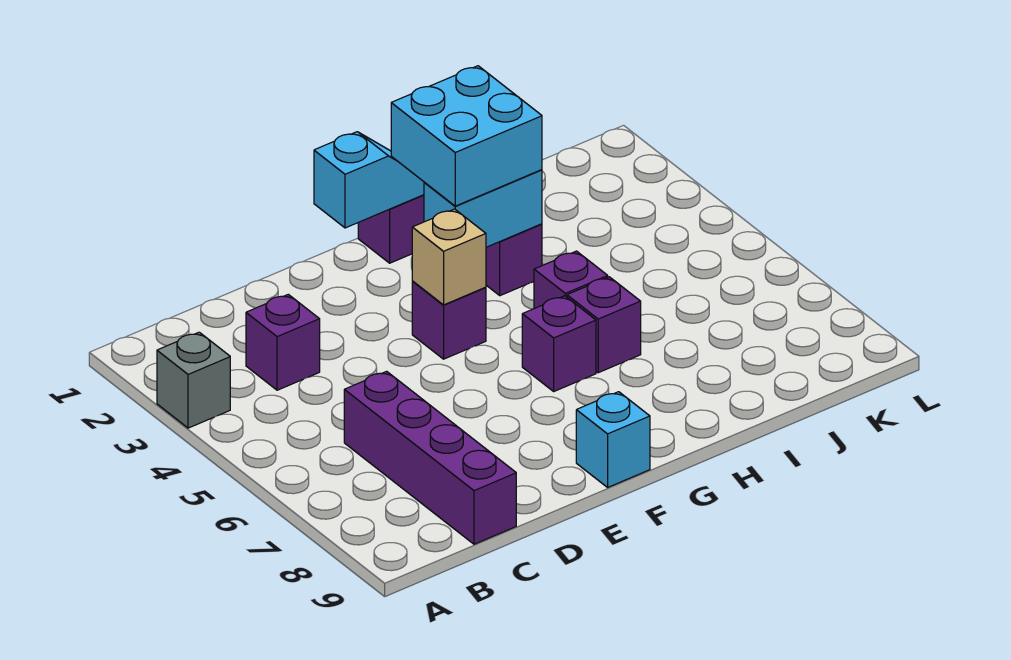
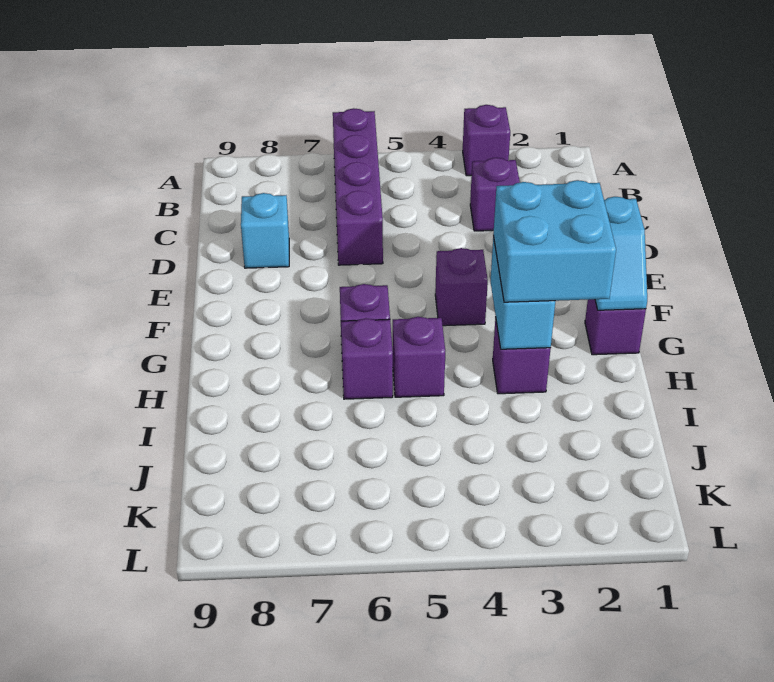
grey 1x1 brick [157,332,230,428] -> purple 1x1 brick [463,105,510,176]
purple 1x4 brick [344,371,516,544] -> purple 1x4 brick turned to [333,108,383,265]
tan 1x1 brick [412,209,486,305] -> none
cyan 1x1 brick [576,392,650,487] -> cyan 1x1 brick moved to [241,193,289,268]

